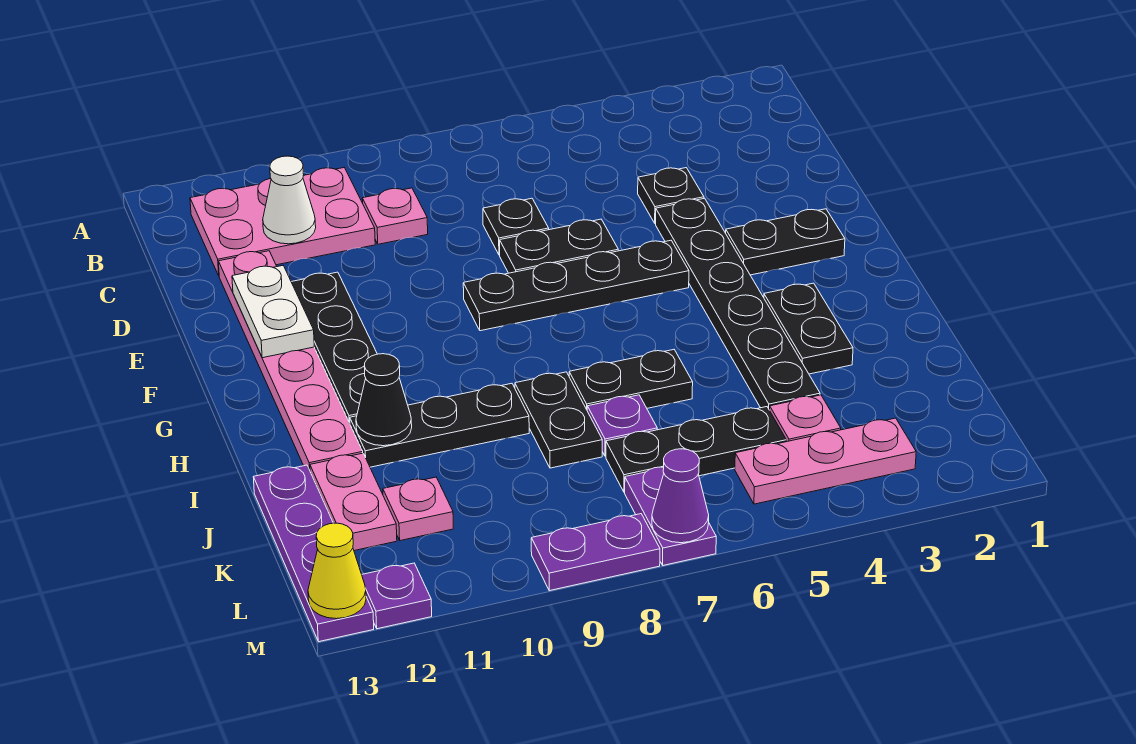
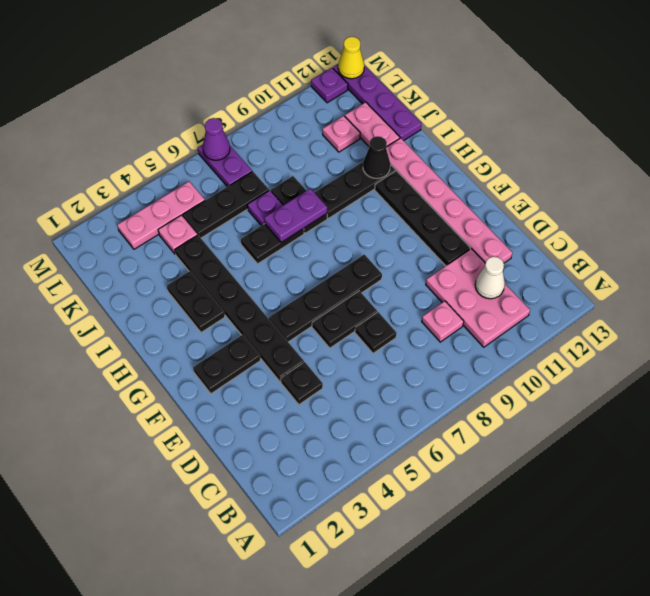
pink 2x3 plate [190,168,375,275] -> pink 2x3 plate turned to [426,249,530,347]
white 1x2 plate [232,266,314,358] -> none
purple 1x2 plate [531,514,660,591] -> purple 1x2 plate moved to [264,188,327,242]

